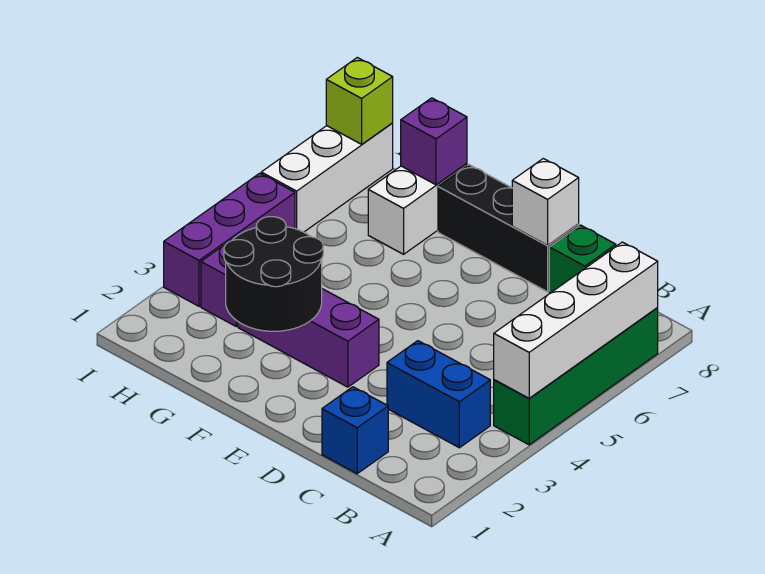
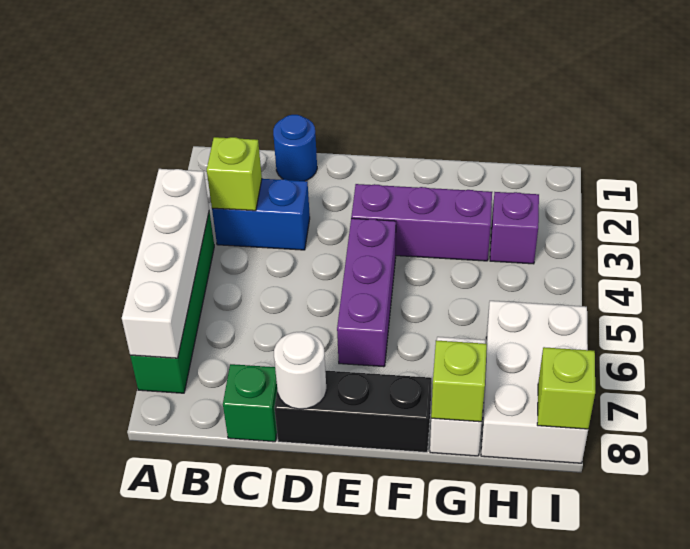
none -> lime 1x1 brick [207,137,262,211]
blue 1x1 brick [322,387,388,474] -> blue 1x1 round brick [273,115,317,181]
white 1x1 brick [512,159,579,245] -> white 1x1 round brick [274,332,327,409]
black 2x2 round brick [224,217,323,331] -> none
purple 1x1 brick [401,98,467,185] -> lime 1x1 brick [431,340,487,422]
purple 1x3 brick [164,173,295,306] -> purple 1x3 brick moved to [337,218,396,367]
white 1x3 brick [261,123,393,232] -> white 2x3 brick [481,301,588,463]

